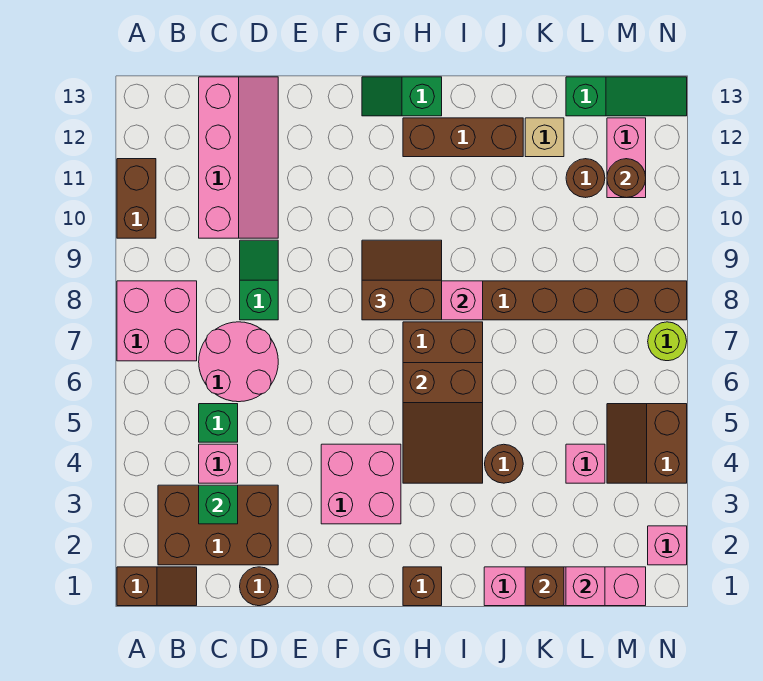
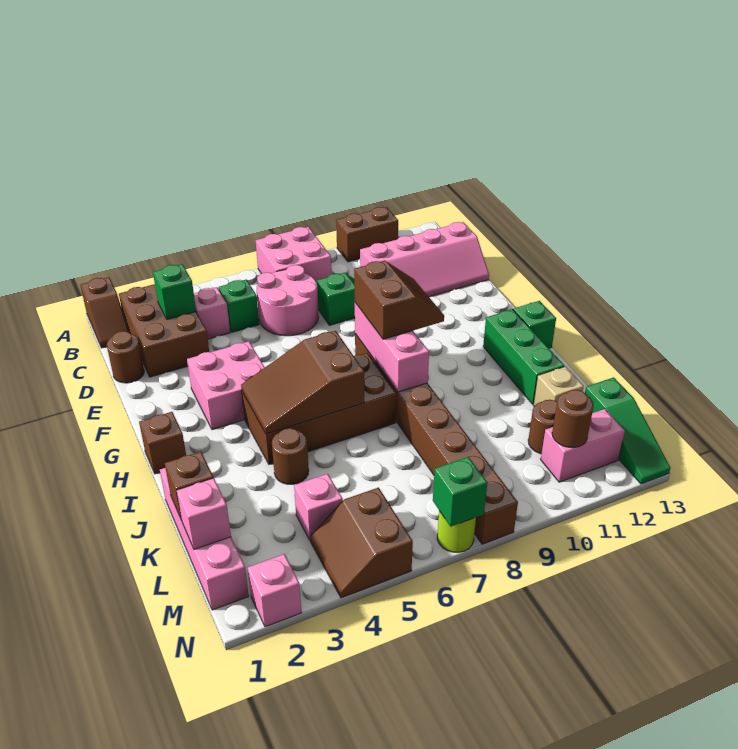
brown 1x3 brick [403,118,523,157] -> green 1x3 brick [483,309,564,404]
brown 2x2 slope [607,404,687,483] -> brown 2x2 slope turned to [310,488,413,598]
none -> green 1x1 brick [433,457,487,526]

